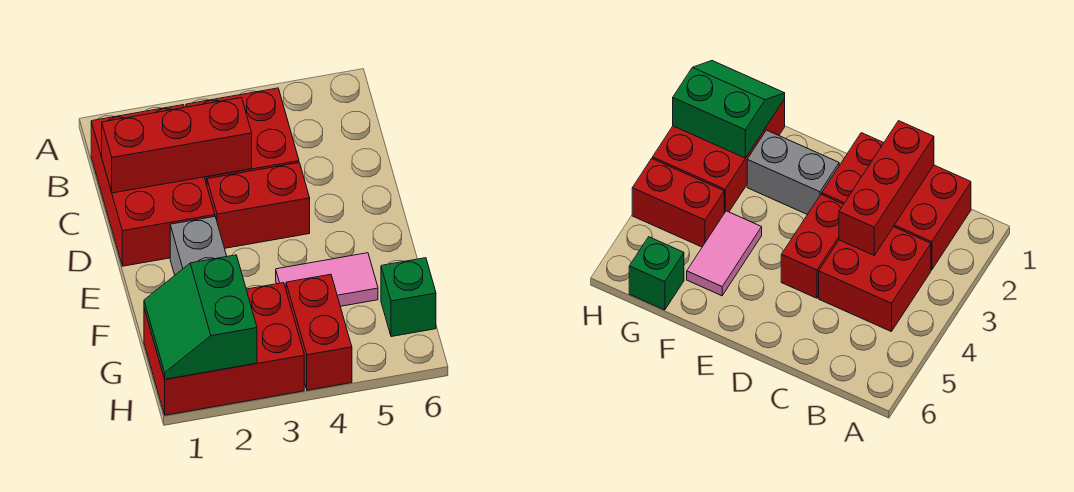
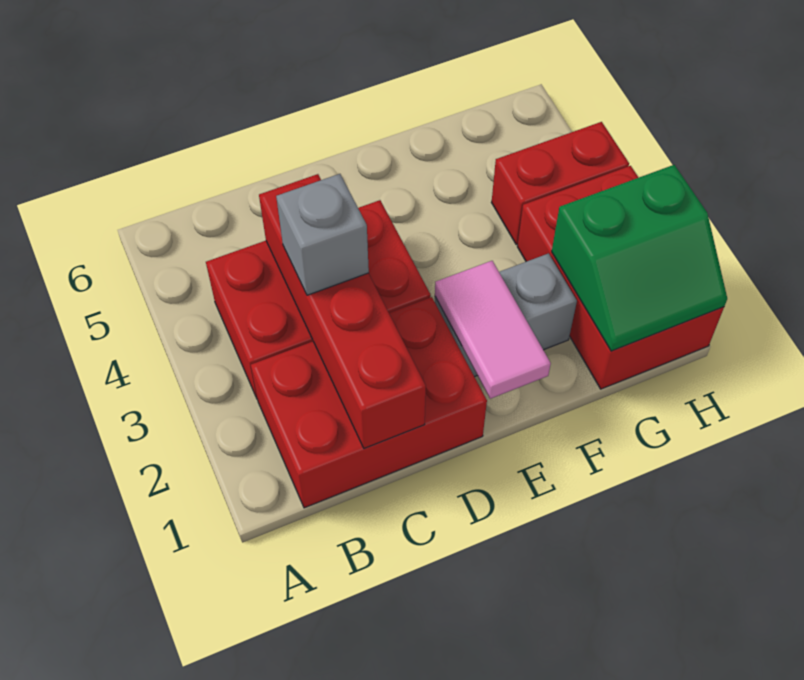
red 1x3 brick [102,98,252,193] -> red 1x4 brick [259,174,426,449]
none -> grey 1x1 brick [276,174,369,295]
pink 1x2 tile [276,253,378,306] -> pink 1x2 tile moved to [435,261,551,399]
green 1x1 brick [381,258,436,337] -> none

